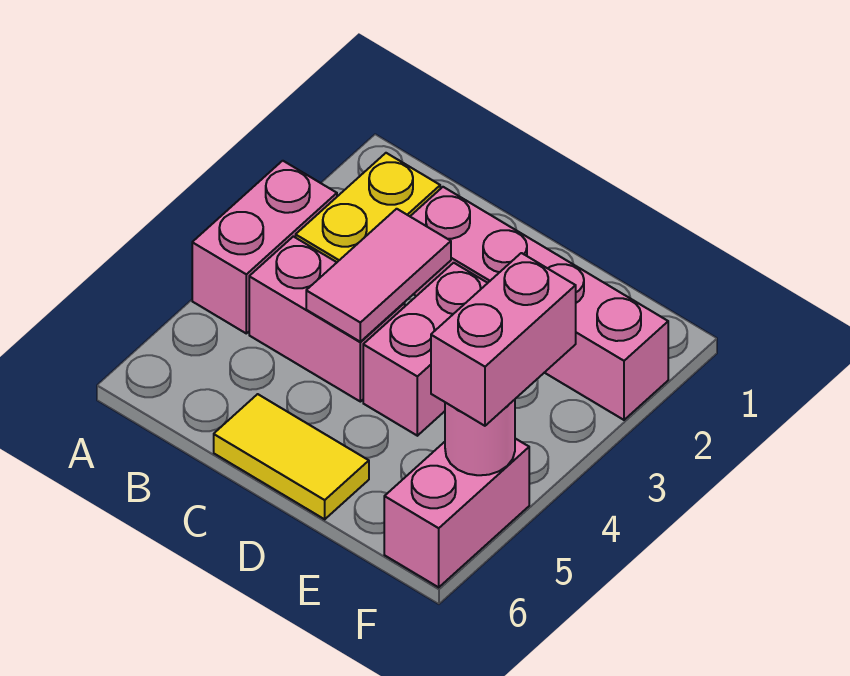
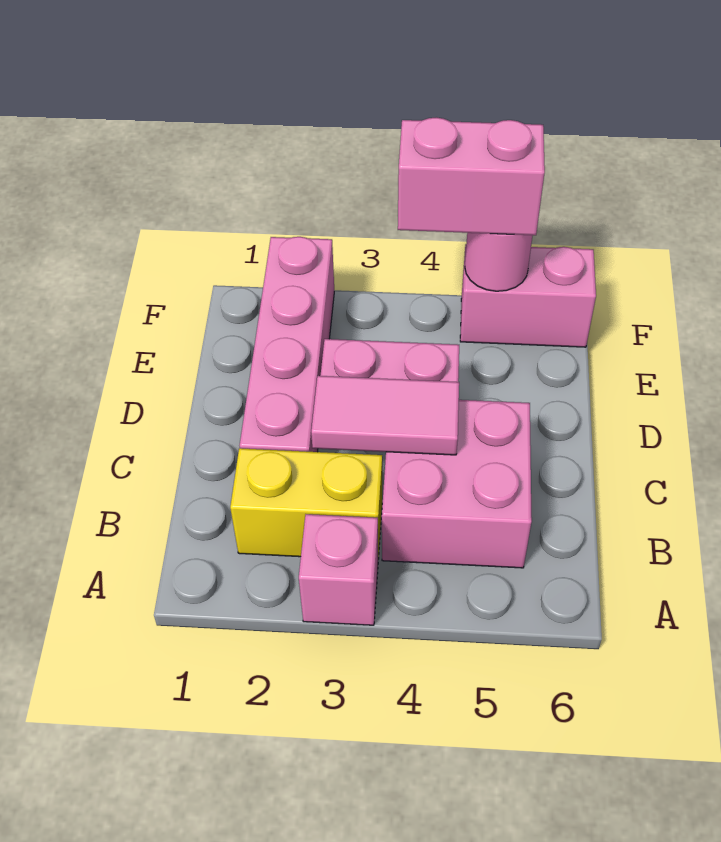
pink 1x2 brick [192,161,337,333] -> pink 1x1 brick [299,514,378,625]
pink 1x2 brick [249,236,405,402] -> pink 2x2 brick [382,400,532,568]
yellow 1x2 tile [214,394,369,519] -> none

